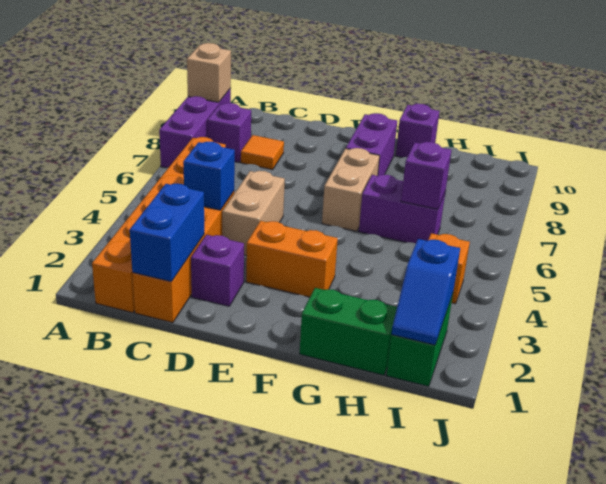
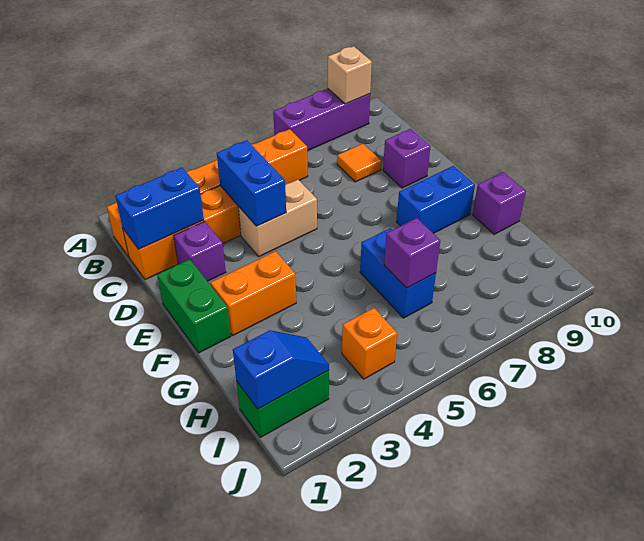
purple 1x1 brick [207,103,251,163] -> purple 1x1 brick moved to [383,129,431,188]
blue 1x1 brick [183,142,235,210] -> blue 1x2 brick [217,140,286,226]
orange 1x2 brick [246,221,338,297] -> orange 1x2 brick turned to [211,251,296,335]
tan 1x2 brick [322,148,380,231] -> none
purple 1x2 brick [346,113,397,176] -> blue 1x2 brick [397,166,475,233]
green 1x2 brick [300,288,397,375] -> green 1x2 brick moved to [157,259,231,353]
purple 1x2 brick [359,175,446,244] -> blue 1x2 brick [360,228,436,318]
blue 1x2 slope [391,239,460,345] -> blue 1x2 slope turned to [233,330,329,409]

